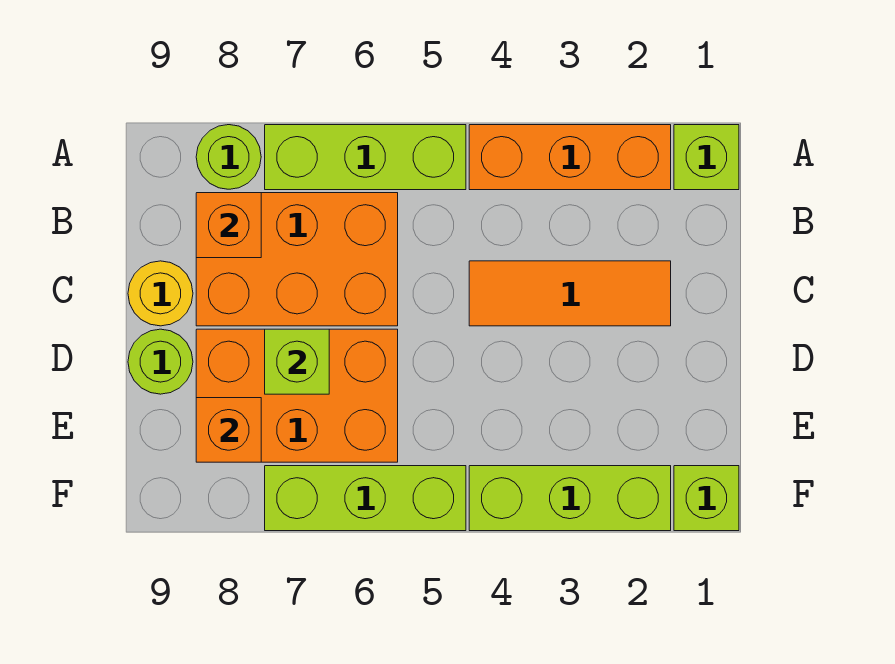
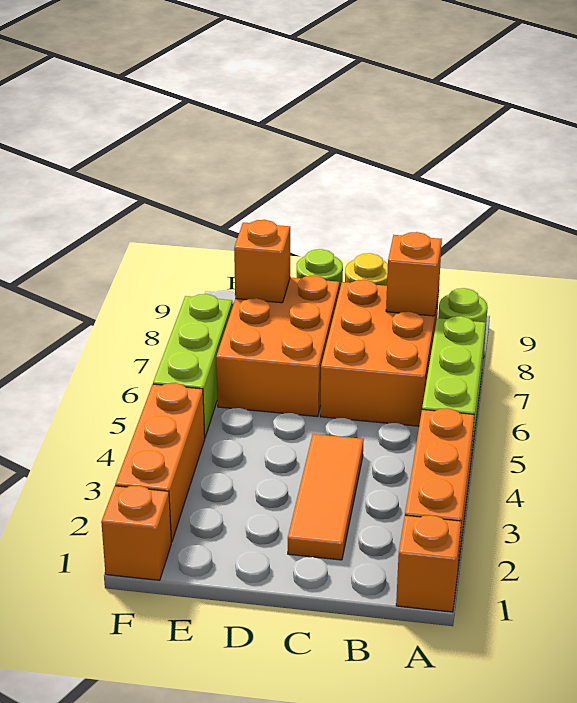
lime 1x1 brick [674,125,739,190] -> orange 1x1 brick [396,515,461,612]
lime 1x1 brick [265,329,329,394] -> none
lime 1x1 brick [674,466,739,531] -> orange 1x1 brick [101,485,171,580]
lime 1x3 brick [469,466,671,531] -> orange 1x3 brick [115,383,205,542]

